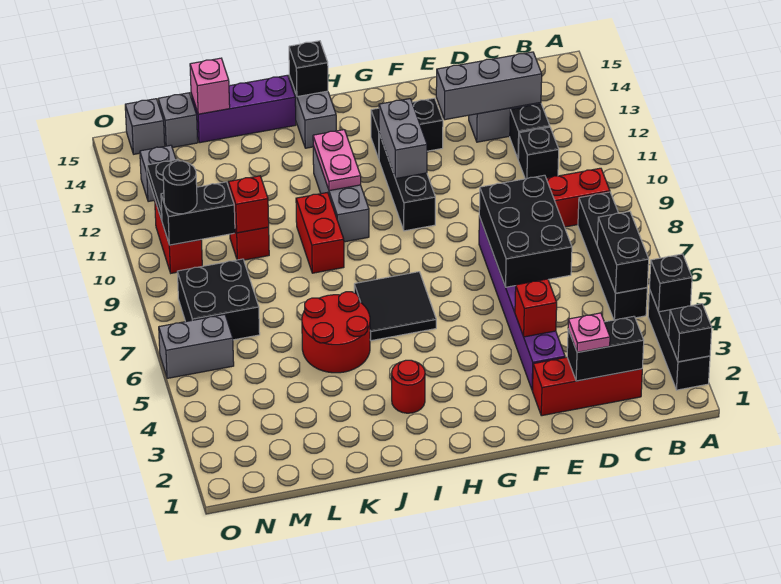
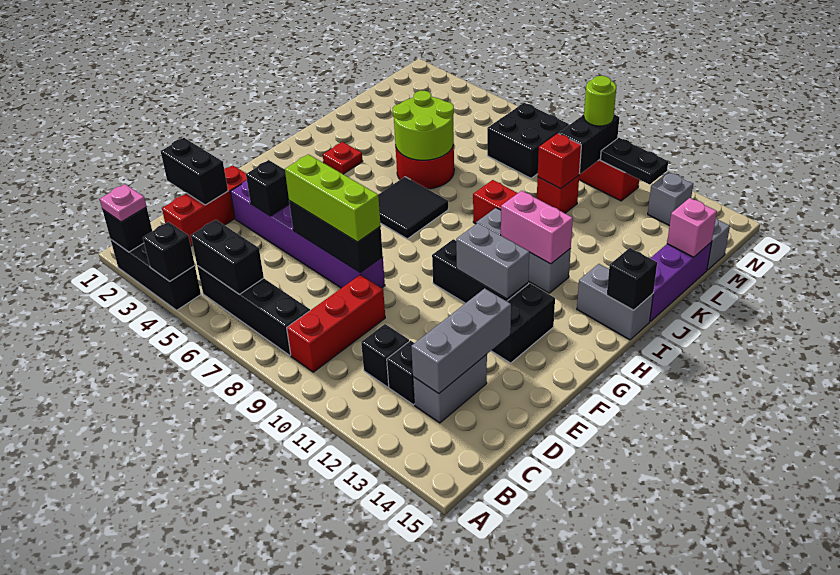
black 1x2 brick [567,316,644,381] -> black 1x2 brick turned to [161,138,228,205]
pink 1x1 plate [568,313,610,352] -> pink 1x1 plate moved to [100,184,147,222]
black 2x3 brick [479,175,572,287] -> black 1x3 brick [289,201,383,273]
red 1x1 brick [515,279,557,337] -> black 1x1 brick [246,160,289,216]
none -> lime 1x3 brick [285,154,381,242]
red 1x1 round brick [392,360,425,413] -> red 1x1 plate [323,142,363,174]
pink 1x2 plate [313,130,361,191] -> pink 1x2 brick [501,191,573,264]
none -> lime 2x2 round brick [393,91,454,160]
grey 1x2 brick [159,315,234,378] -> none
black 1x1 round brick [163,161,197,214] -> lime 1x1 round brick [584,76,616,126]
grey 1x1 brick [125,99,165,154] -> none

